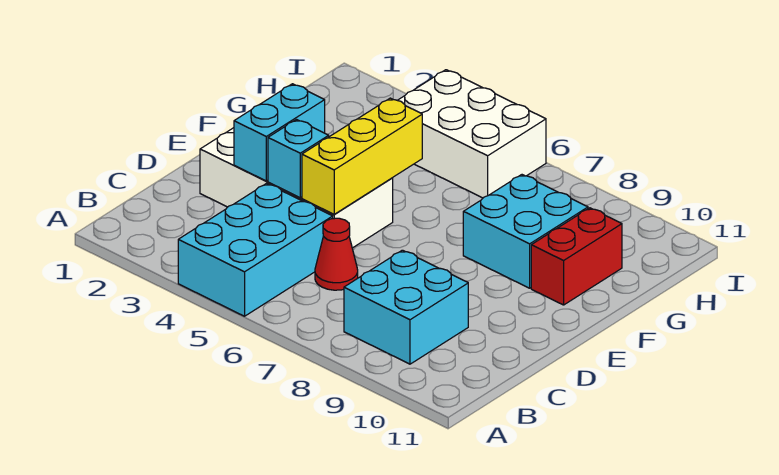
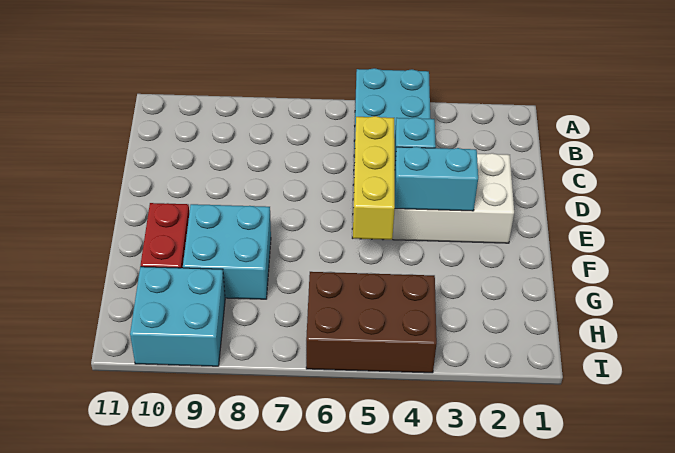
cyan 2x2 brick [344,250,468,364] -> cyan 2x2 brick moved to [130,267,225,366]
red 1x1 cone [315,218,358,290] -> none
cyan 1x2 brick [234,84,325,181] -> cyan 1x2 brick turned to [395,147,478,211]
white 2x3 brick [398,70,546,198] -> brown 2x3 brick [306,272,437,373]

